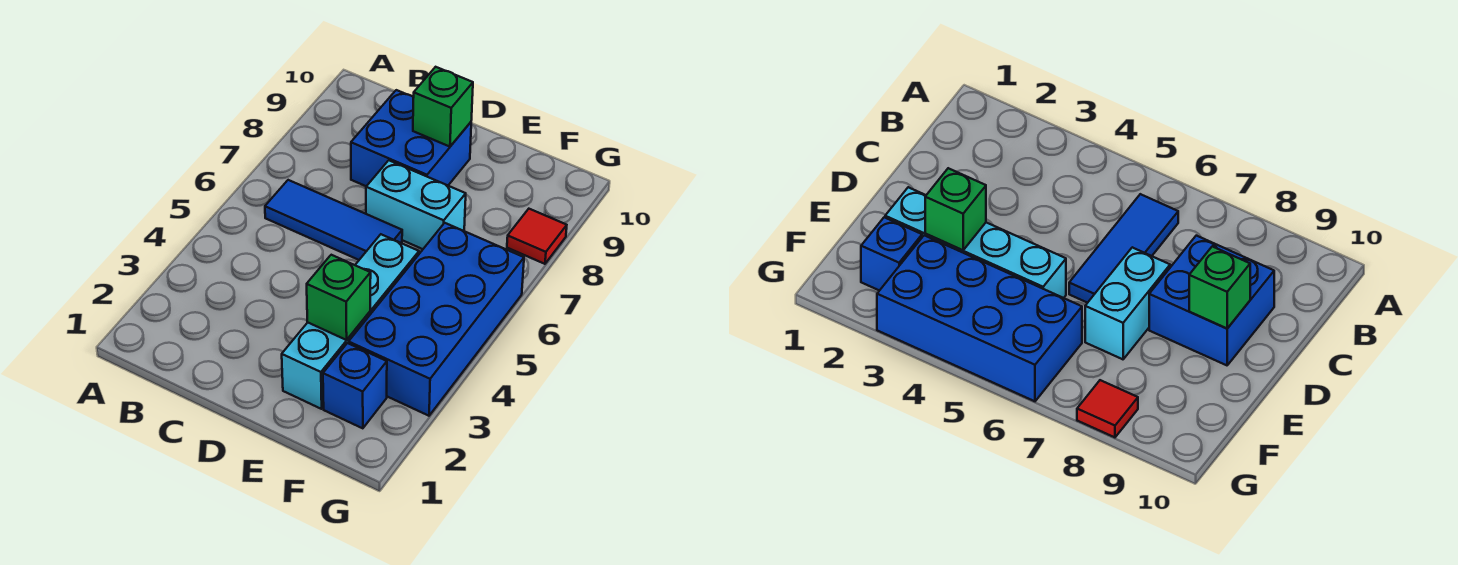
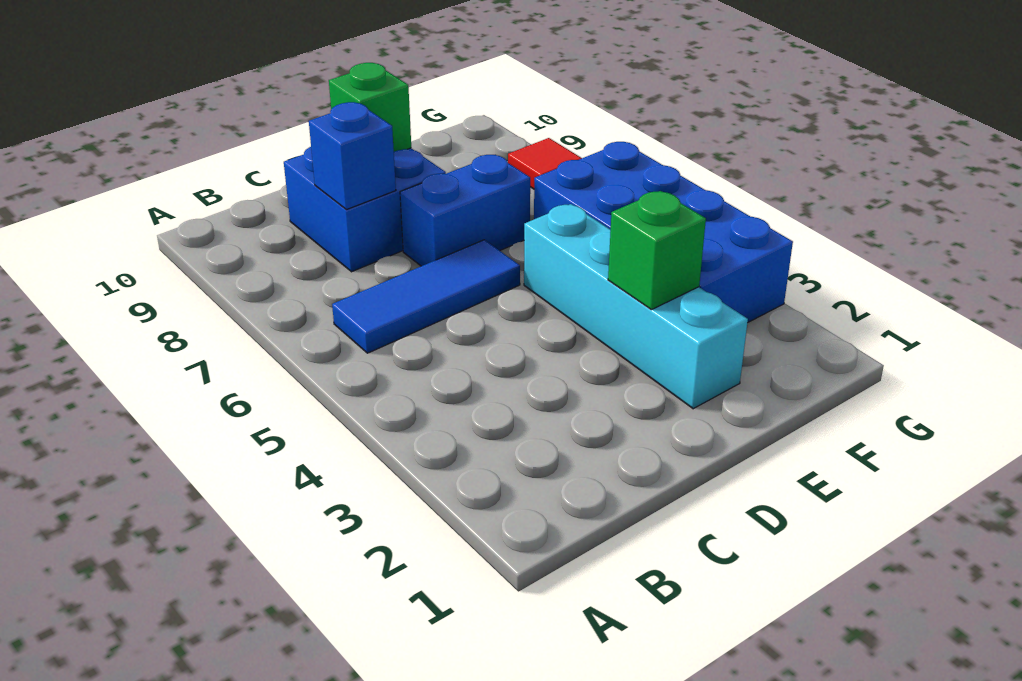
cyan 1x2 brick [366,160,466,249] -> blue 1x2 brick [400,155,530,266]
blue 1x1 brick [323,343,387,428] -> blue 1x1 brick moved to [309,102,396,210]

